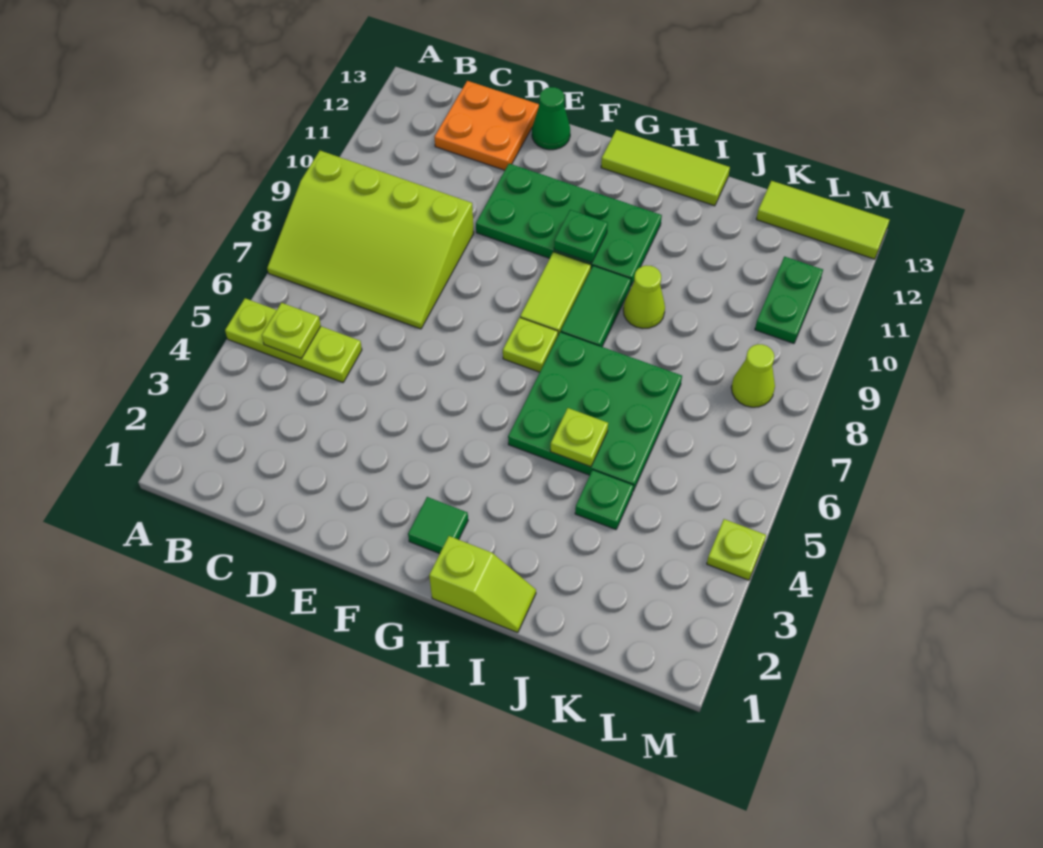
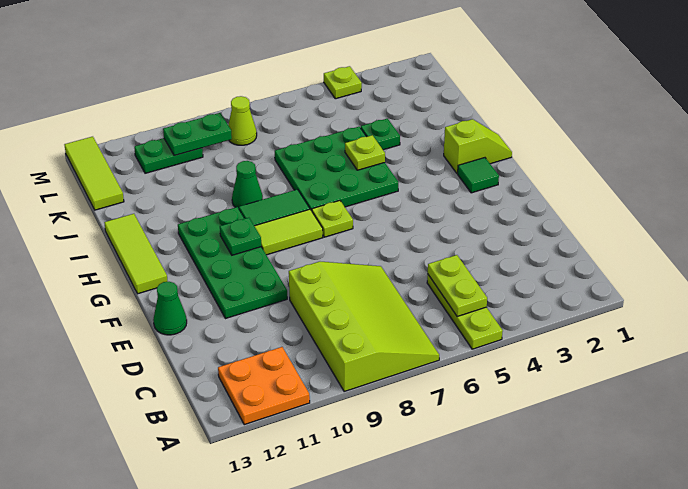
lime 1x1 plate [262,303,321,359] -> lime 1x2 plate [428,255,487,317]
orange 2x2 plate [435,81,539,170] -> orange 2x2 plate moved to [218,347,310,425]
lime 1x2 slope [429,536,536,633] -> lime 1x2 slope turned to [444,119,512,174]
lime 1x1 cone [623,265,665,328] -> green 1x1 cone [232,161,263,208]
none -> green 1x2 plate [163,113,232,156]

